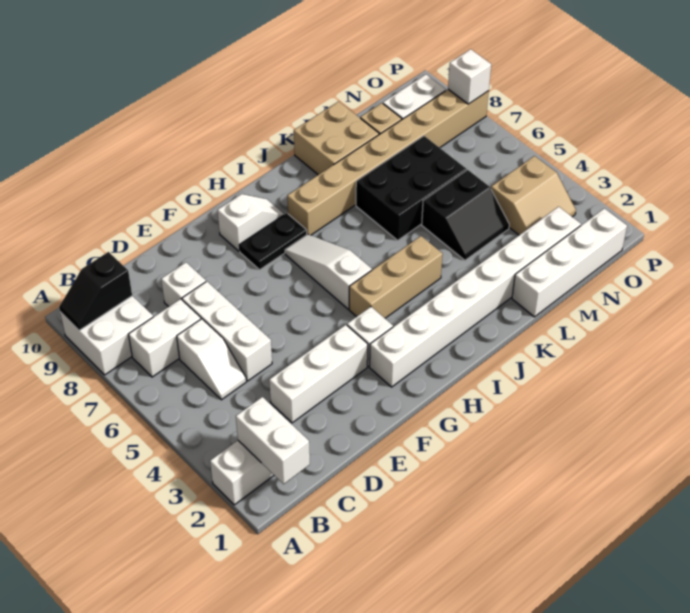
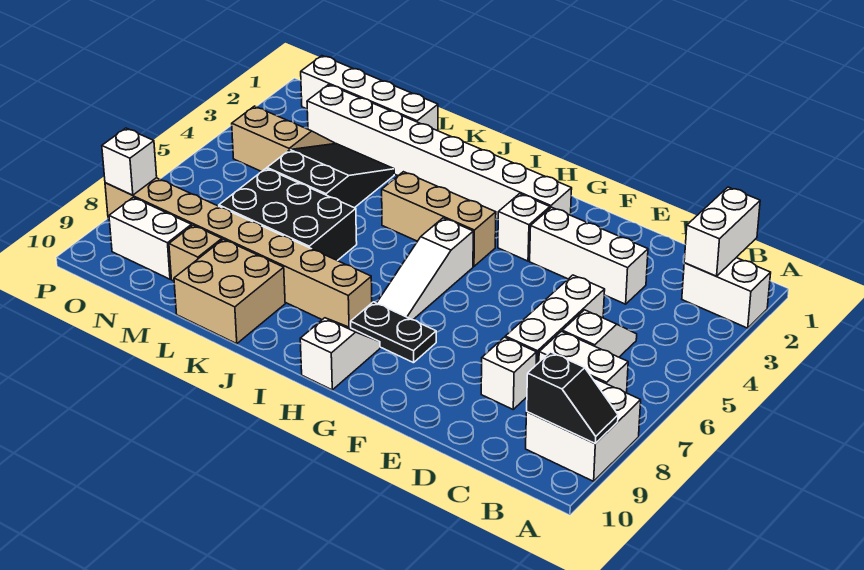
white 1x2 slope [218,194,284,251] -> white 1x2 slope turned to [300,318,380,390]
black 2x2 slope [422,170,509,260] -> black 2x3 slope [267,144,394,208]

